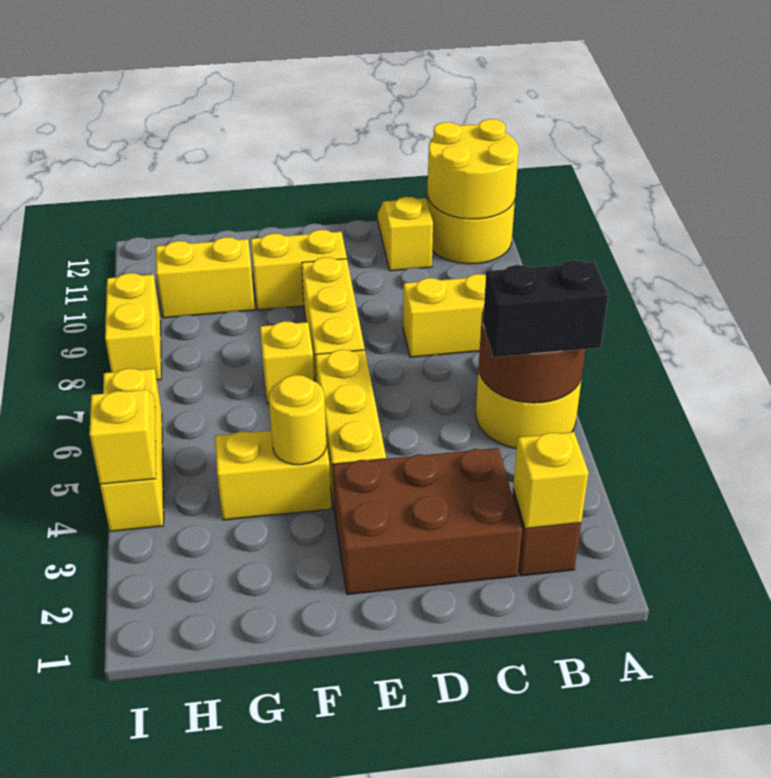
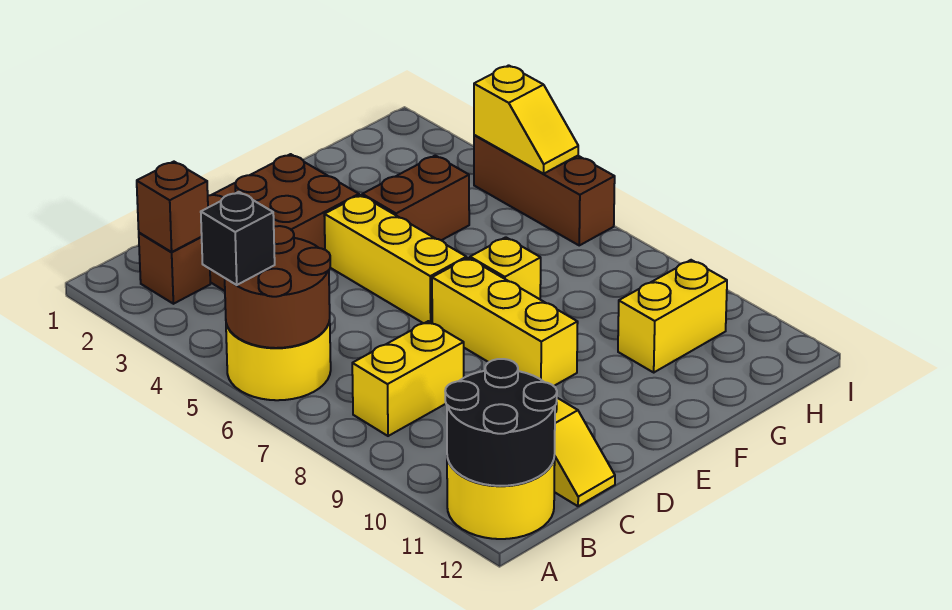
black 1x2 brick [483,260,608,357] -> black 1x1 brick [201,192,275,285]
yellow 2x2 round brick [427,119,519,219] -> black 2x2 round brick [445,359,557,486]
yellow 1x1 brick [513,432,589,529] -> brown 1x1 brick [137,162,208,252]
yellow 1x2 brick [251,230,347,310] -> none
yellow 1x2 brick [215,430,331,520] -> brown 1x2 brick [362,155,469,240]
yellow 1x1 round brick [269,375,326,465] -> none
yellow 1x3 brick [100,368,164,531] -> brown 1x3 brick [474,135,615,245]
yellow 1x2 brick [105,273,161,380] -> none

